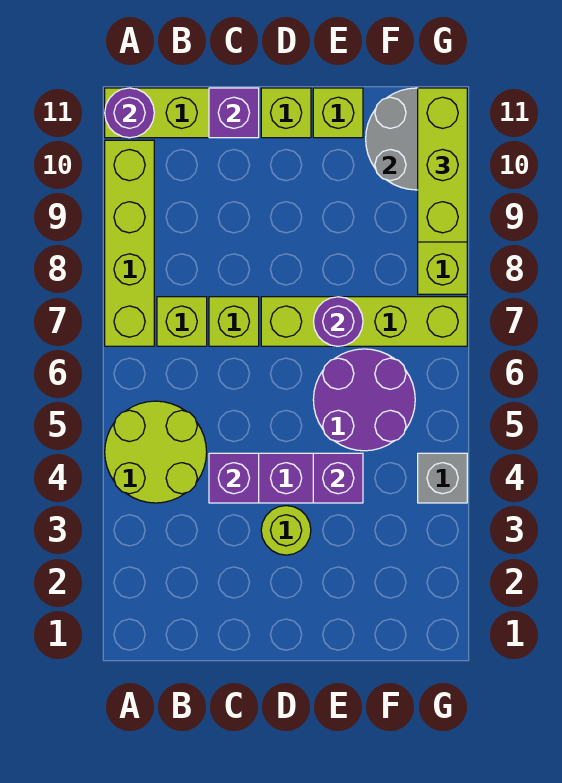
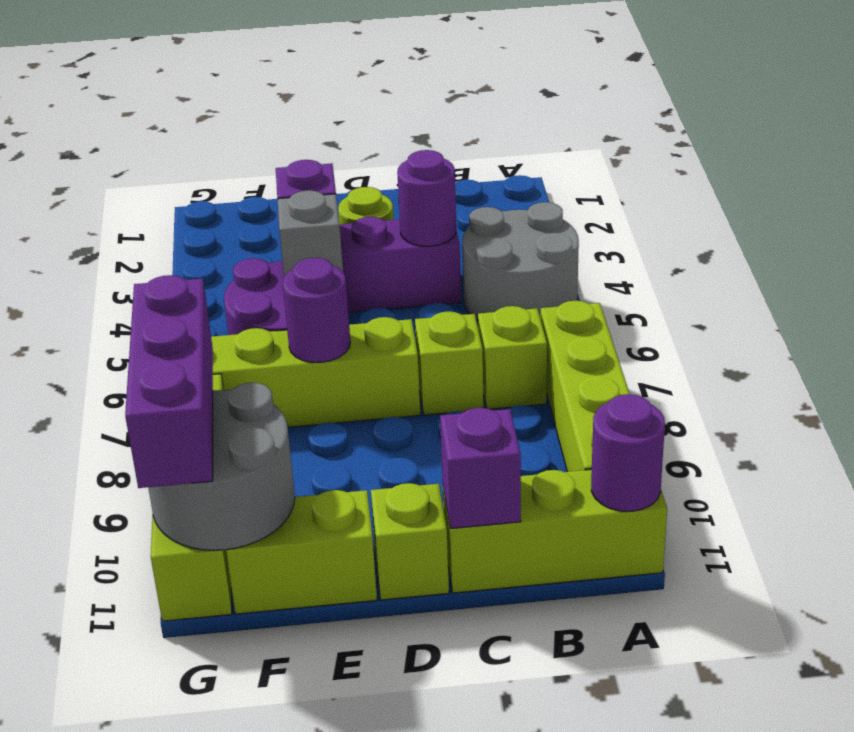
lime 2x2 round brick [105,401,207,503] -> grey 2x2 round brick [462,202,579,320]
purple 1x1 brick [209,453,259,503] -> purple 1x1 round brick [397,150,456,246]
lime 1x1 brick [313,88,363,138] -> lime 1x2 brick [226,490,377,614]
grey 1x1 brick [418,453,467,503] -> grey 1x1 brick moved to [277,190,343,277]
lime 1x3 brick [418,88,467,242] -> purple 1x3 brick [125,275,213,488]

